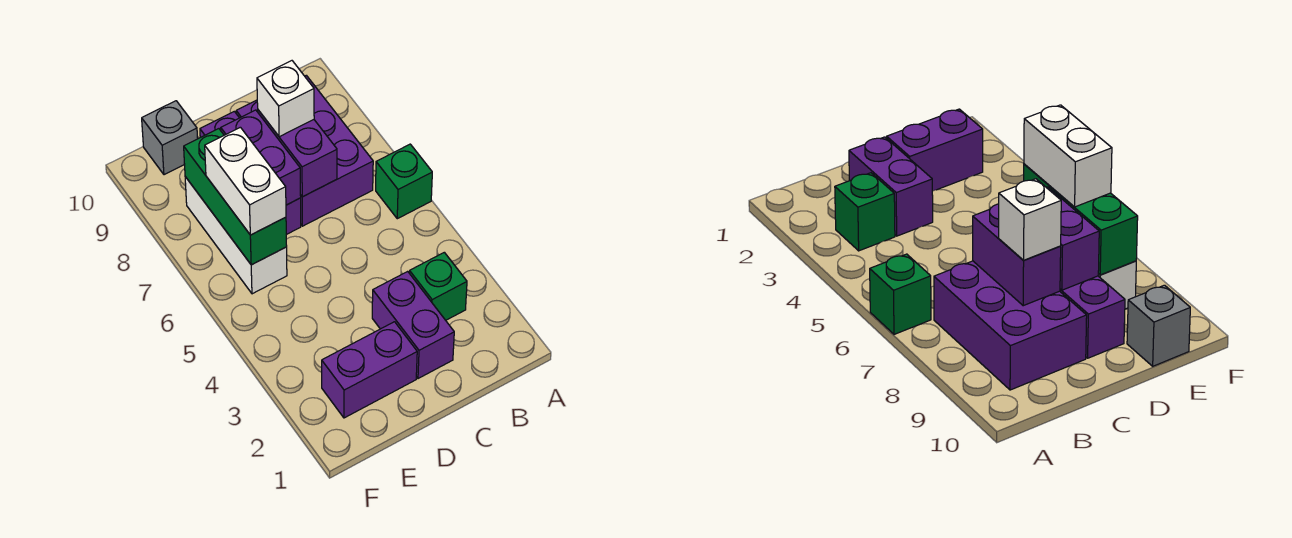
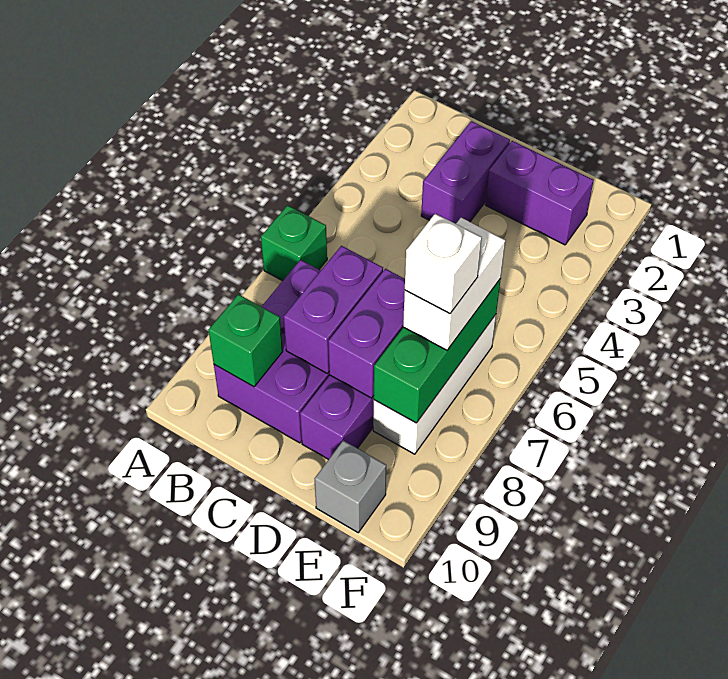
green 1x1 brick [409,252,467,320] -> green 1x1 brick moved to [209,294,283,387]
white 1x1 brick [257,61,314,137] -> white 1x1 brick moved to [405,214,482,314]

